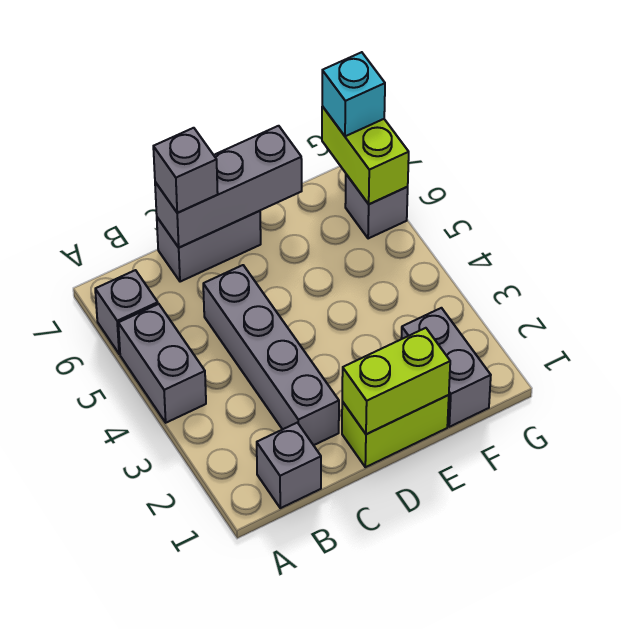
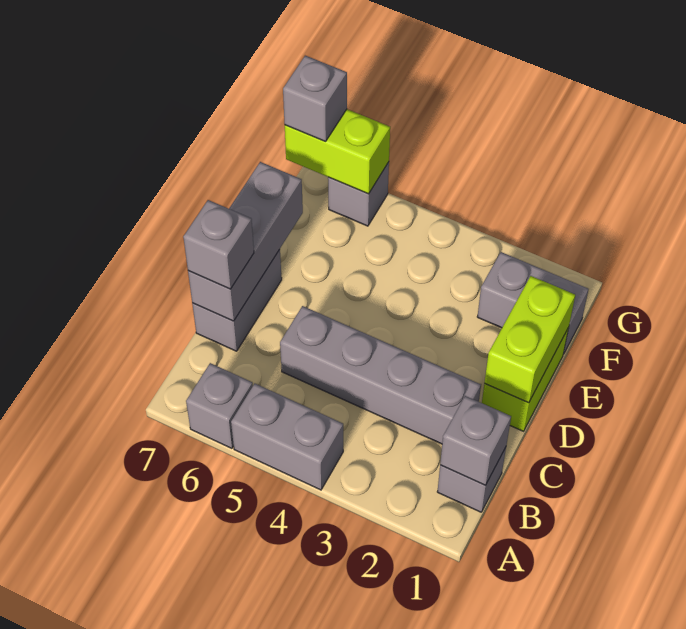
none -> grey 1x1 brick [440,396,511,485]
cyan 1x1 brick [322,52,385,136] -> grey 1x1 brick [283,56,347,141]

